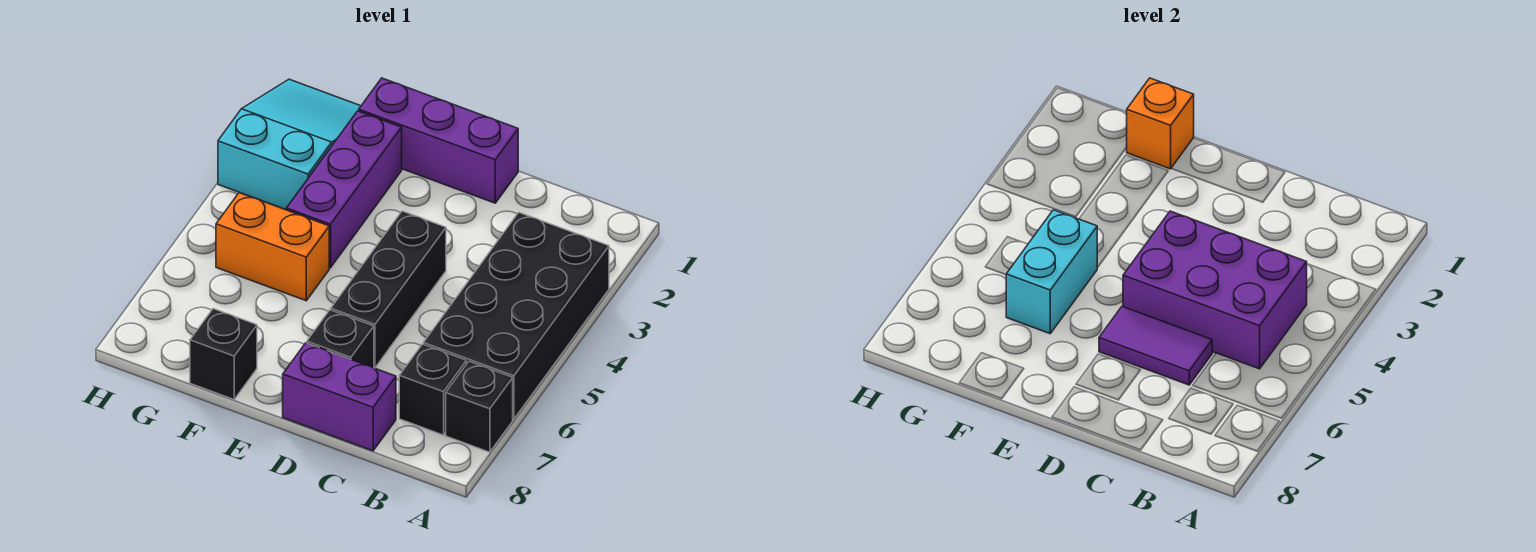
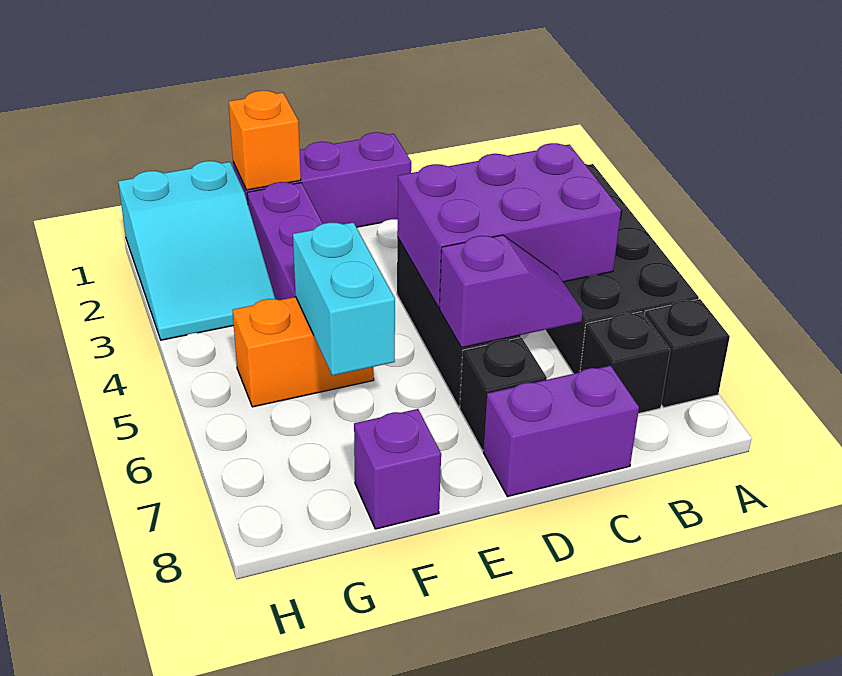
purple 1x2 tile [1099,306,1212,385] -> purple 1x2 slope [439,235,583,348]
black 1x1 brick [190,309,257,399] -> purple 1x1 brick [354,409,441,529]
cyan 2x3 slope [218,79,361,210] -> cyan 2x3 slope turned to [118,161,275,340]

